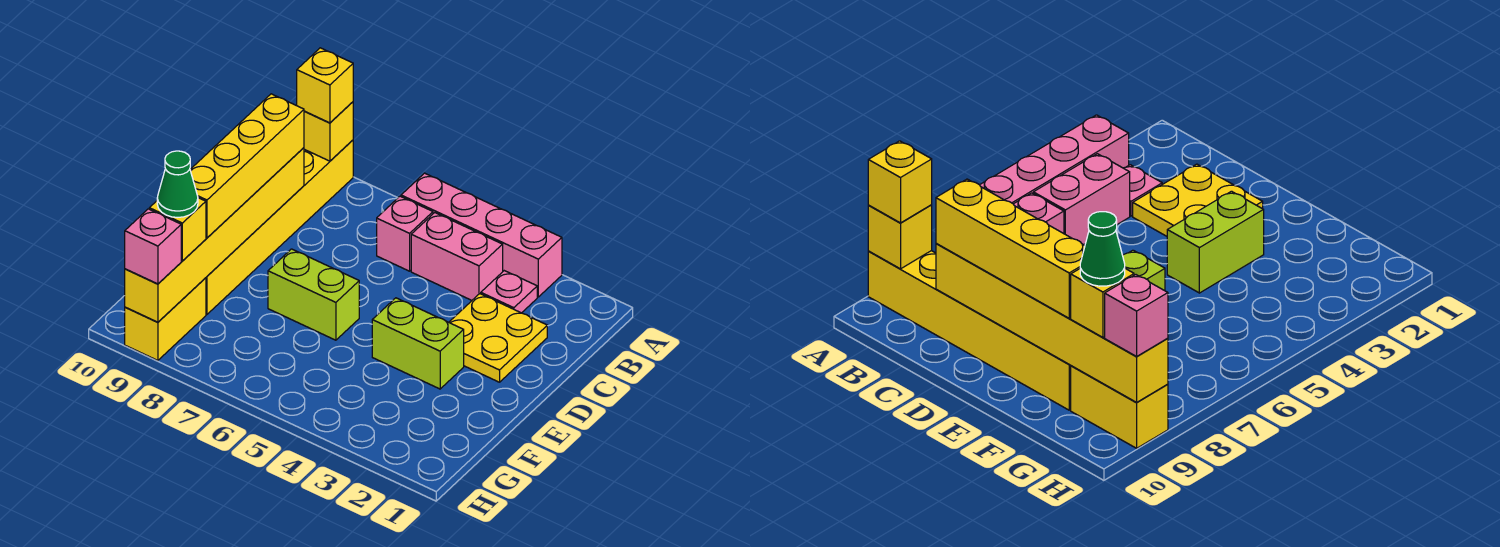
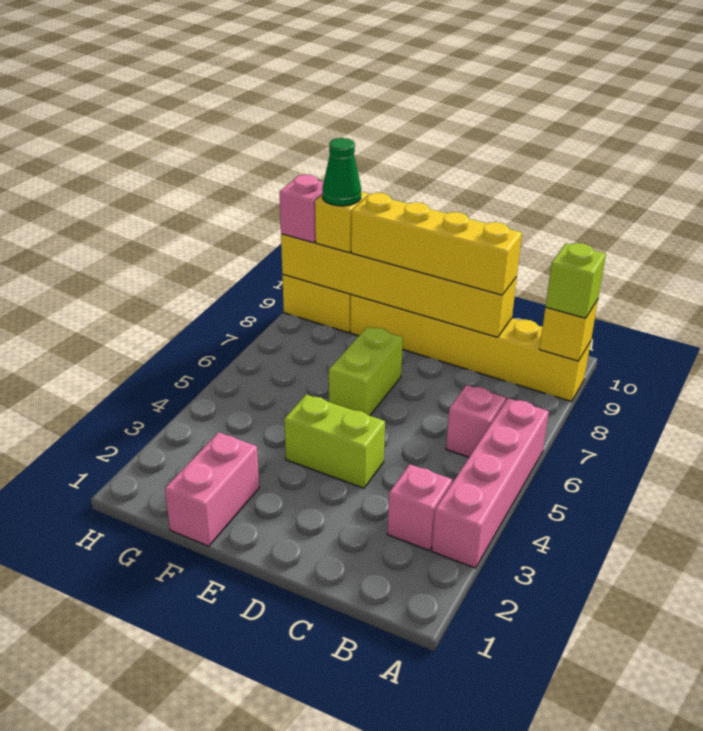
yellow 1x1 brick [297,48,353,123] -> lime 1x1 brick [546,243,606,318]
pink 1x1 plate [481,271,537,313] -> pink 1x1 brick [387,464,452,551]
pink 1x2 brick [411,213,503,300] -> pink 1x2 brick moved to [165,432,259,546]
yellow 2x2 plate [449,294,547,382] -> none
lime 1x2 brick [372,298,464,389] -> lime 1x2 brick turned to [284,394,385,488]

